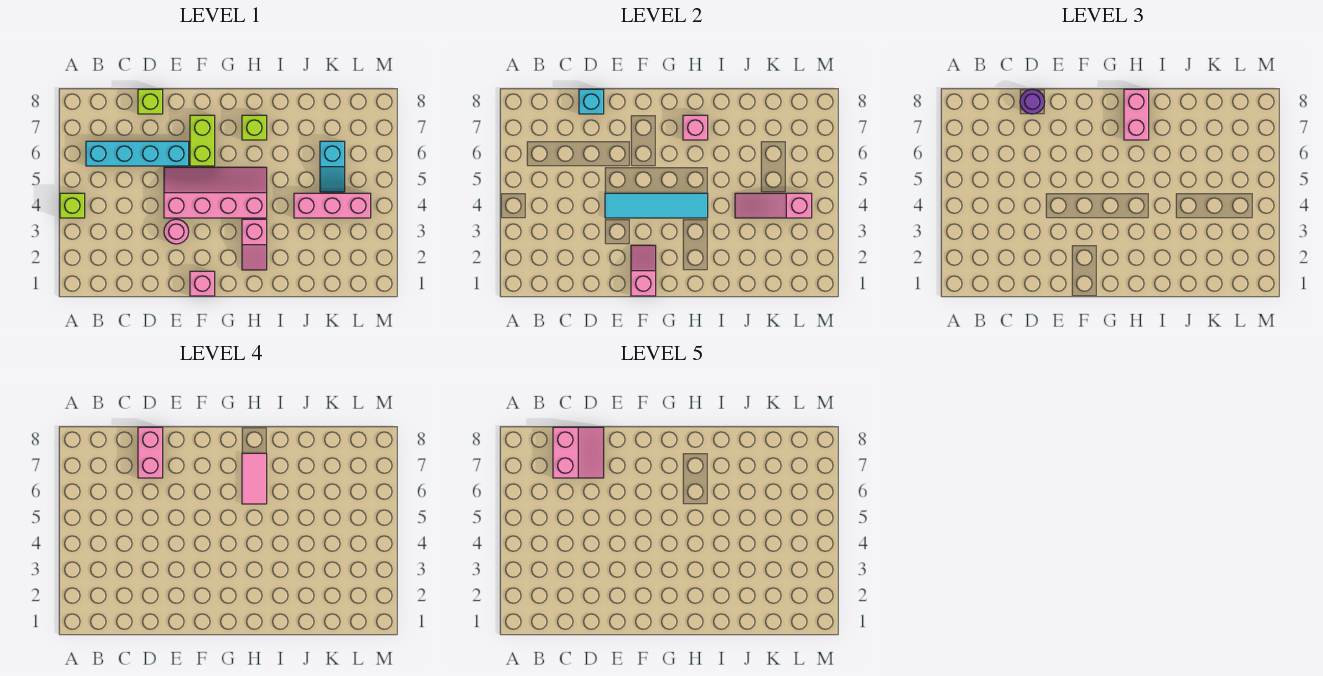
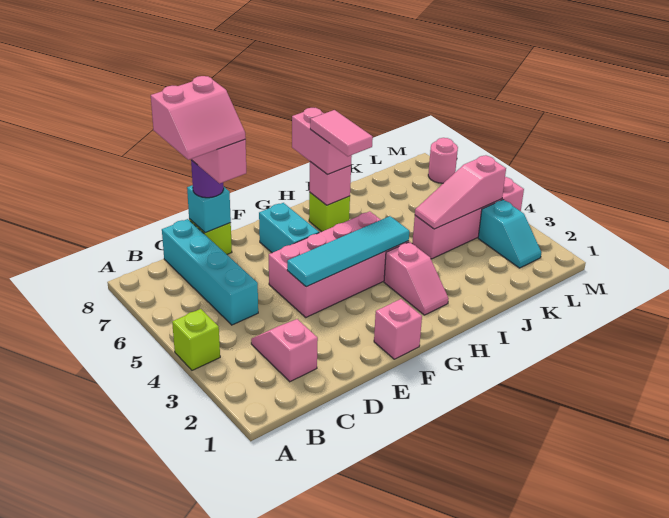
cyan 1x4 brick [86,141,189,166] -> cyan 1x4 brick turned to [162,219,258,325]
pink 2x2 slope [553,427,604,478] -> pink 2x2 slope turned to [151,76,246,160]
pink 1x1 round brick [164,219,189,244] -> pink 1x1 round brick moved to [428,138,458,183]
pink 2x4 slope [164,167,267,218] -> pink 2x4 brick [269,211,409,317]
pink 1x2 slope [631,245,656,296] -> pink 1x2 slope moved to [251,319,318,382]
lime 1x2 brick [190,115,215,166] -> cyan 1x2 brick [259,203,319,253]
pink 1x3 brick [294,193,371,218] -> pink 1x4 brick [412,177,524,259]
cyan 1x2 slope [320,141,345,192] -> cyan 1x2 slope moved to [478,200,541,268]

